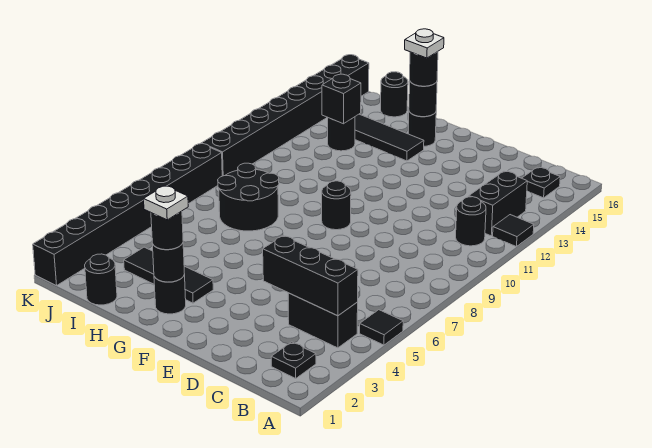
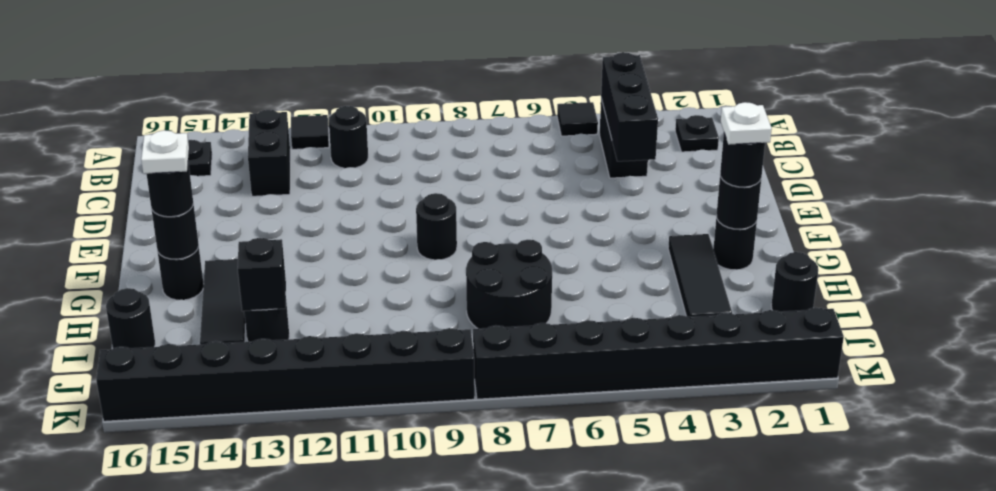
black 1x2 brick [469,171,527,236] -> black 1x2 brick turned to [248,110,290,196]

